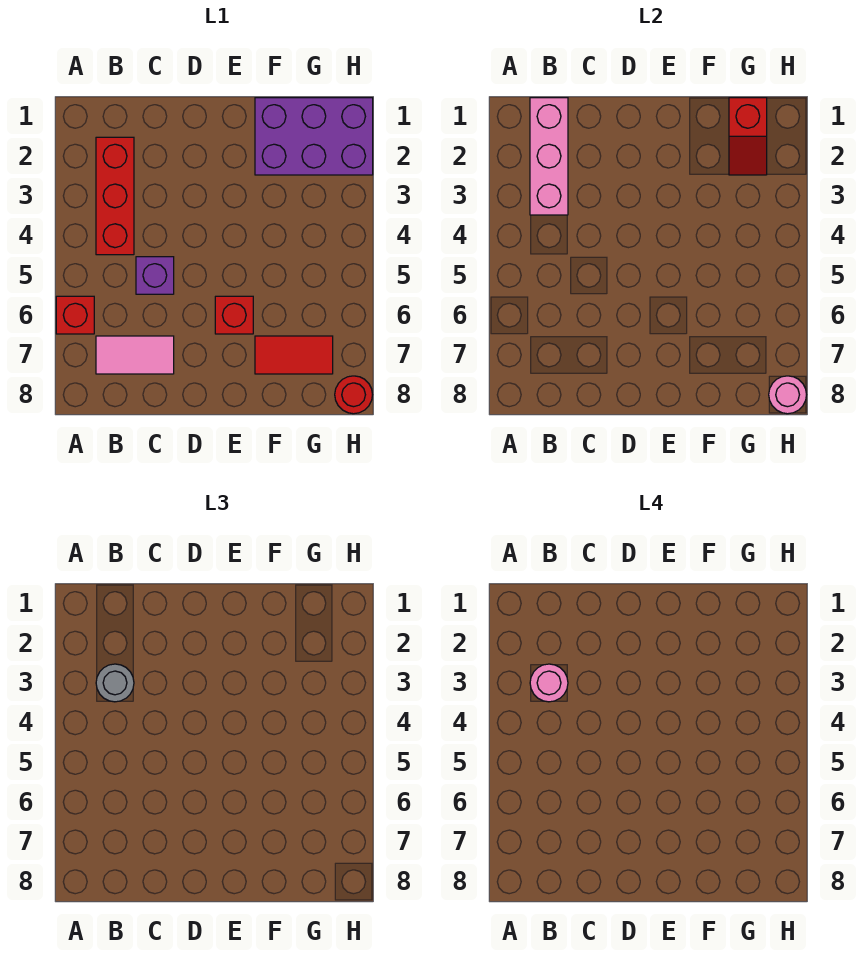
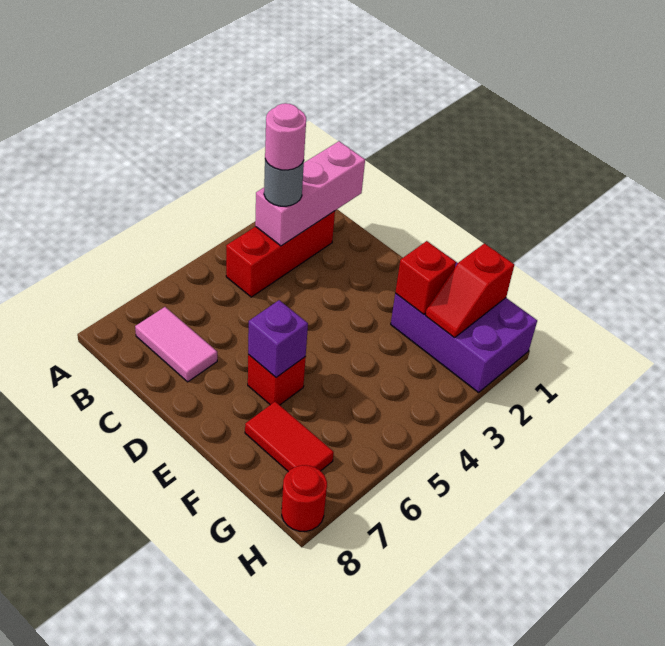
red 1x1 brick [56,296,94,334] -> red 1x1 brick moved to [395,241,456,314]
purple 1x1 brick [136,257,174,294] -> purple 1x1 brick moved to [248,300,308,378]
pink 1x1 round brick [769,376,806,414] -> none

